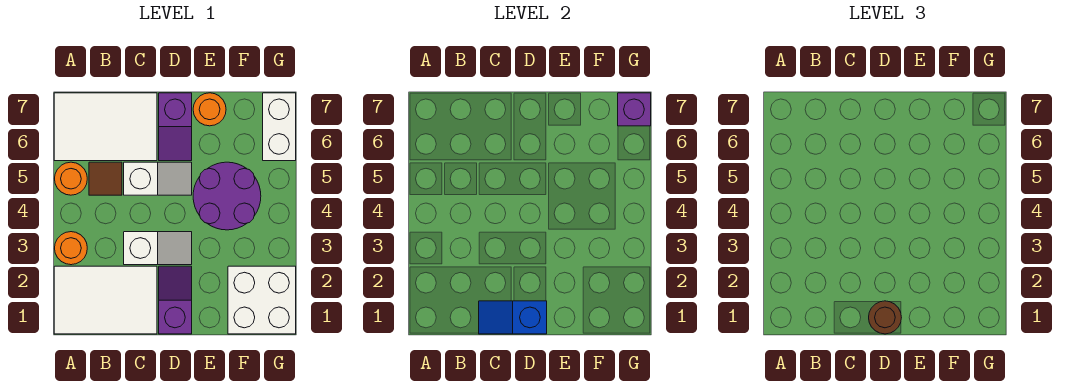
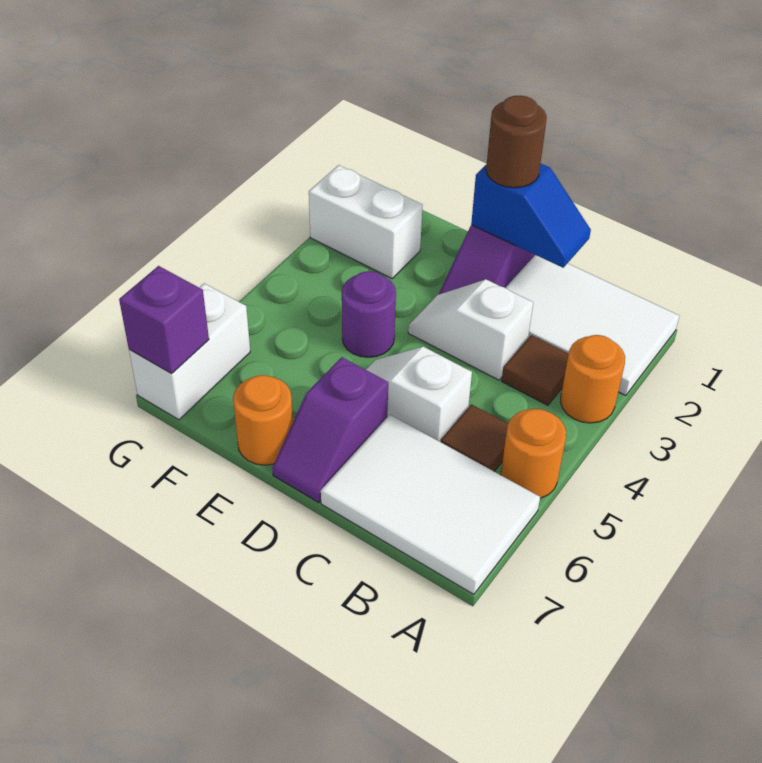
none -> brown 1x1 tile [502,335,569,405]
purple 1x2 slope [159,93,192,161] -> purple 1x2 slope turned to [272,357,388,503]
purple 2x2 round brick [193,162,261,230] -> purple 1x1 round brick [342,271,396,357]
white 2x2 brick [228,266,296,334] -> white 1x2 brick [309,165,423,278]

